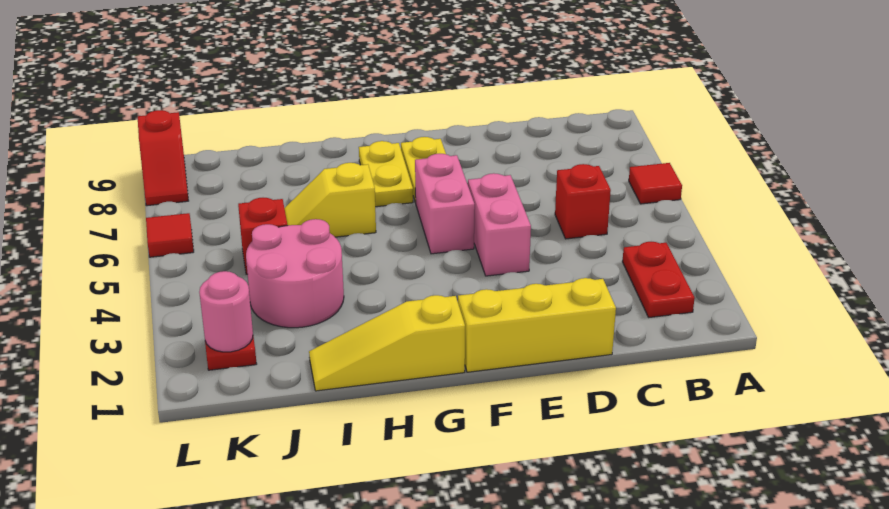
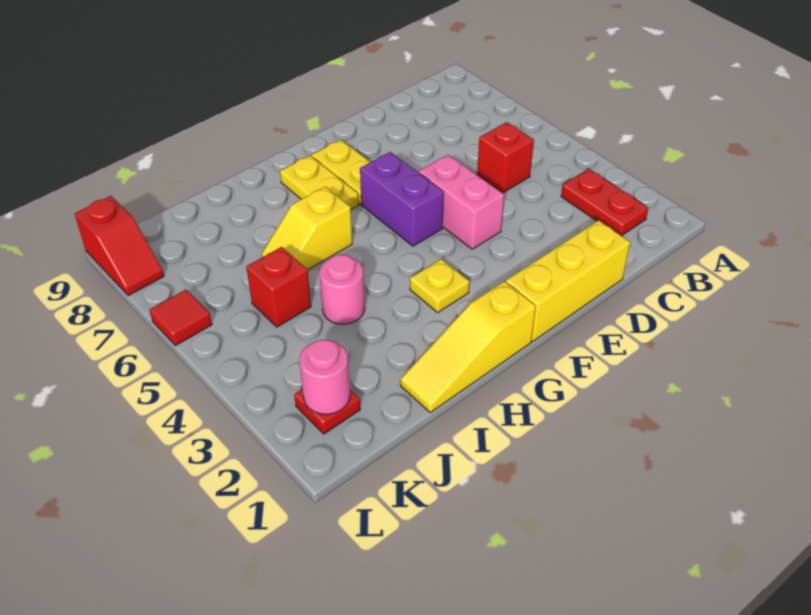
red 1x1 tile [629,163,682,204] -> none
pink 1x2 brick [415,154,475,254] -> purple 1x2 brick [360,152,444,246]
none -> yellow 1x1 plate [410,259,469,312]
pink 2x2 round brick [246,219,344,328] -> pink 1x1 round brick [319,255,365,324]

